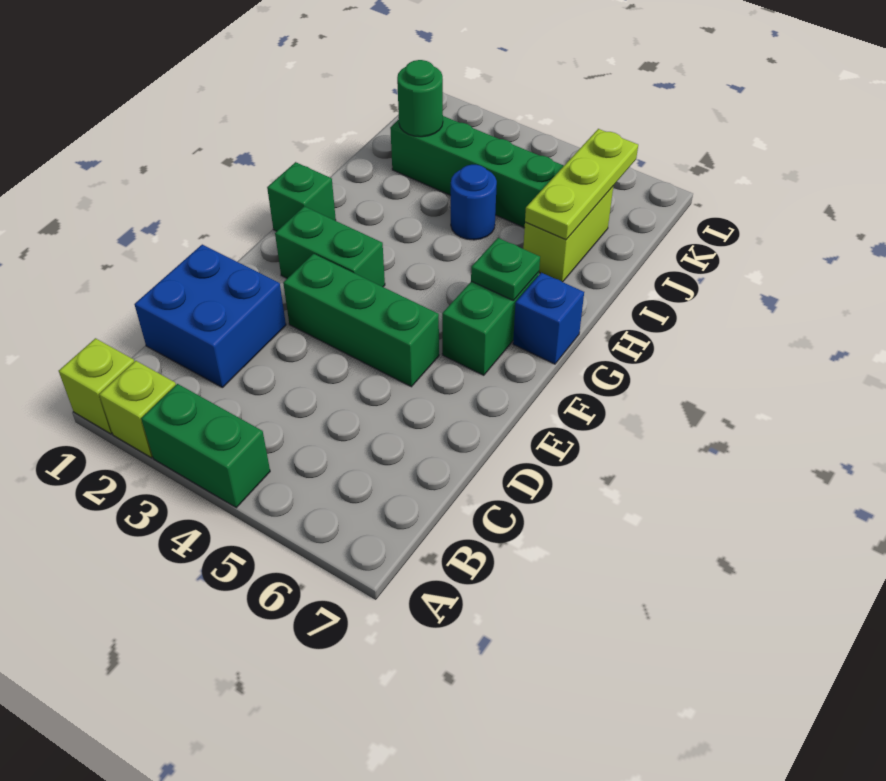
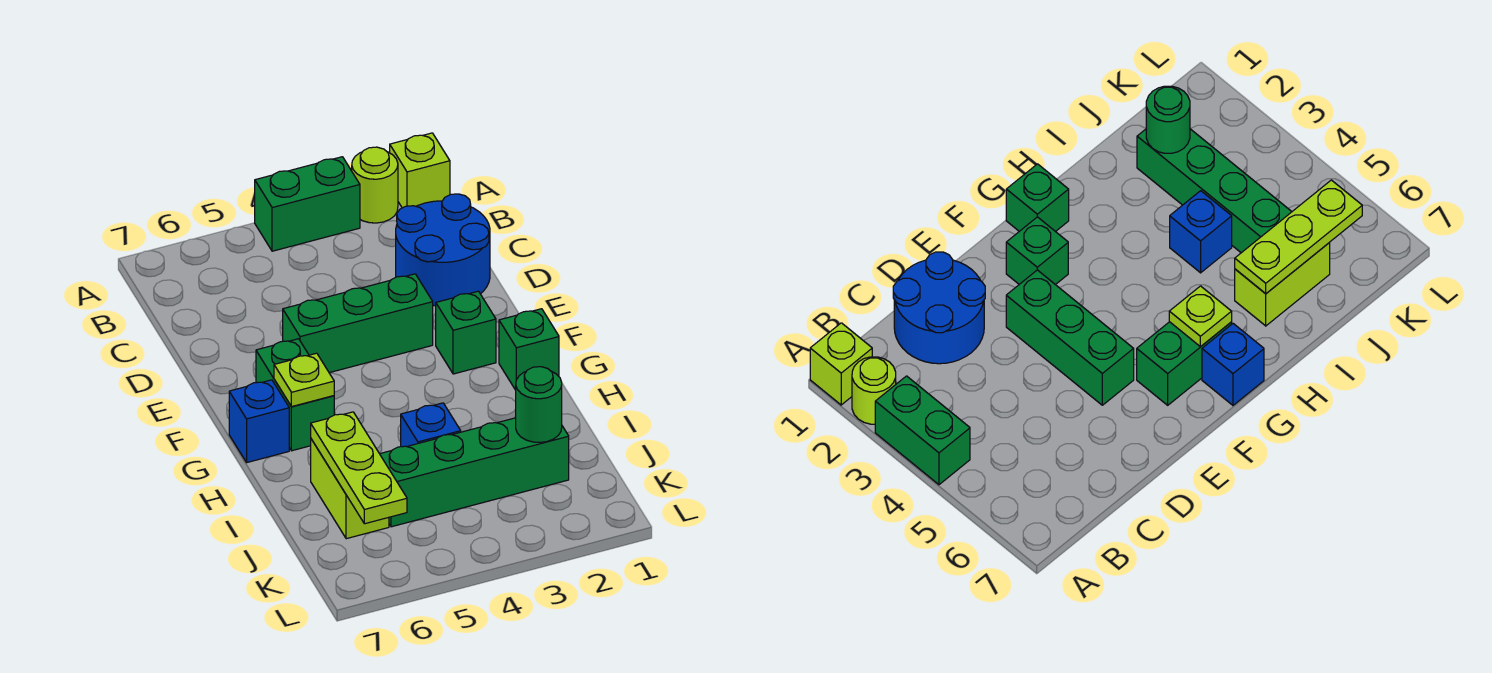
lime 1x1 brick [99,361,176,458] -> lime 1x1 round brick [352,147,398,223]
blue 2x2 brick [134,245,286,388] -> blue 2x2 round brick [396,194,490,306]
green 1x2 brick [275,206,385,287] -> green 1x1 brick [436,291,496,374]
green 1x1 plate [471,238,540,301] -> lime 1x1 plate [274,353,334,407]
blue 1x1 round brick [451,165,497,240] -> blue 1x1 brick [401,403,461,447]

